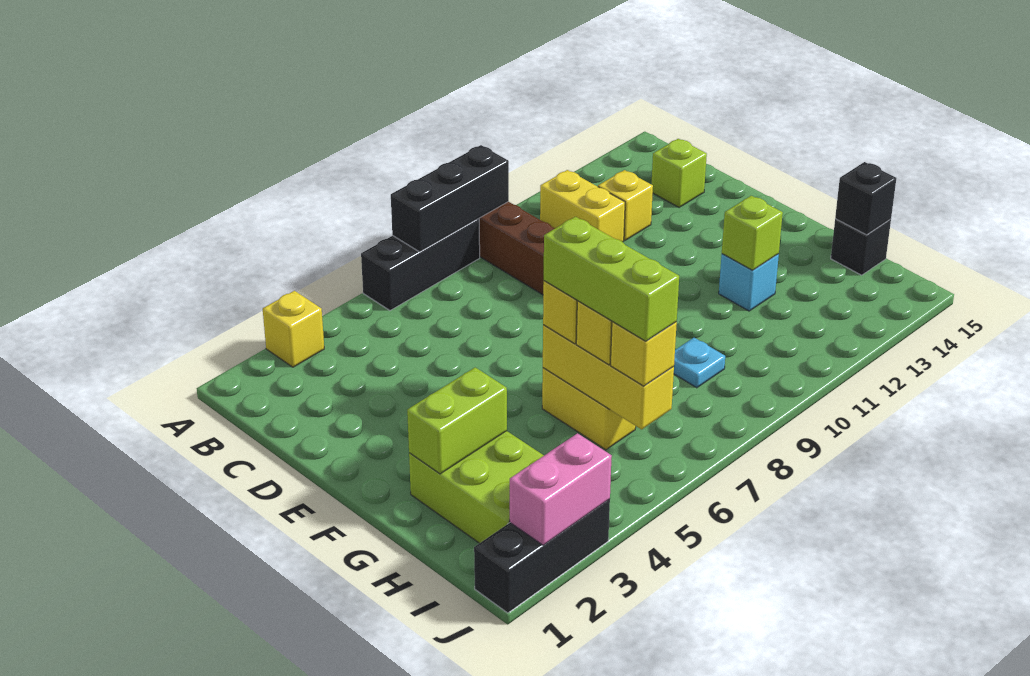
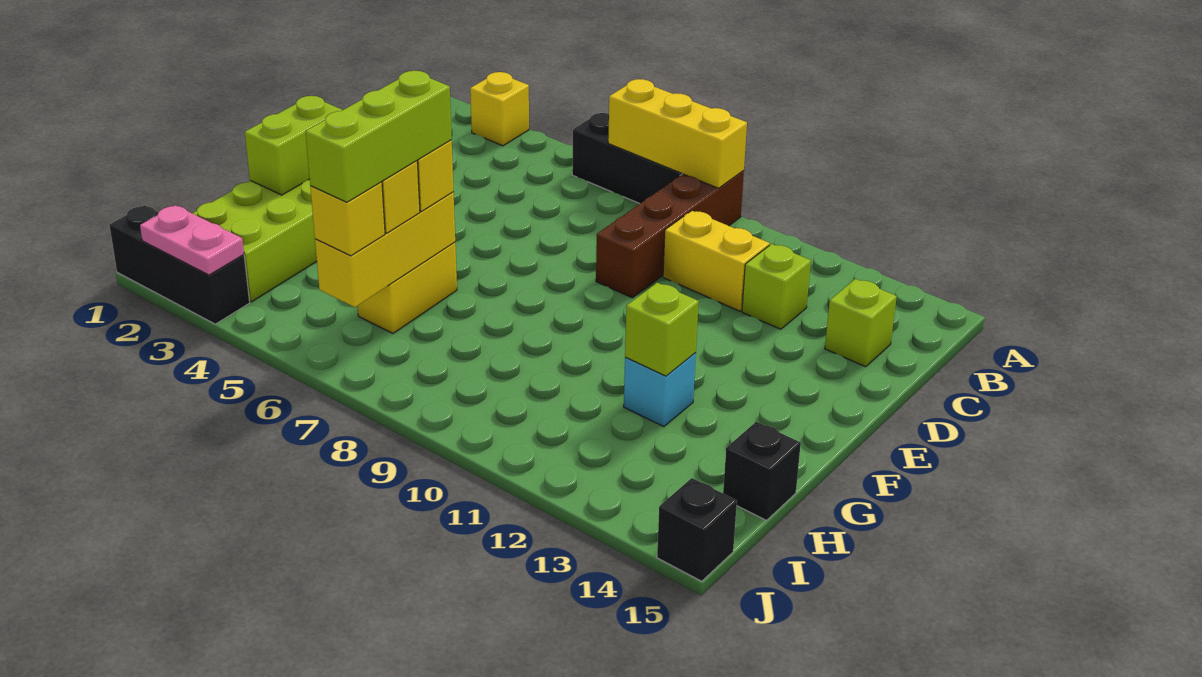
black 1x3 brick [391,145,509,252] -> yellow 1x3 brick [608,79,747,188]
yellow 1x2 brick [540,170,625,242] -> yellow 1x2 brick turned to [663,211,770,311]
yellow 1x1 brick [598,170,653,240] -> lime 1x1 brick [742,244,811,329]
lime 1x2 brick [407,367,507,474] -> lime 1x2 brick turned to [245,96,342,195]
cyan 1x1 plate [674,338,725,388] -> none
black 1x1 brick [835,162,896,235] -> black 1x1 brick moved to [657,478,737,581]
pink 1x2 brick [510,433,612,545] -> pink 1x2 plate [140,205,244,275]

